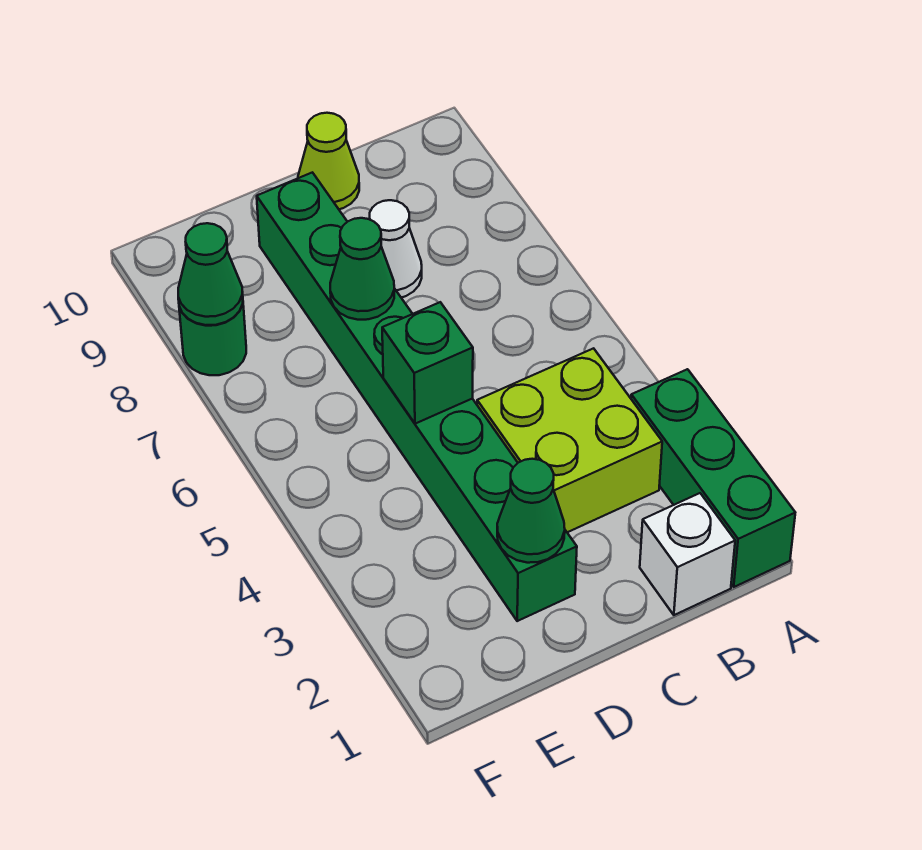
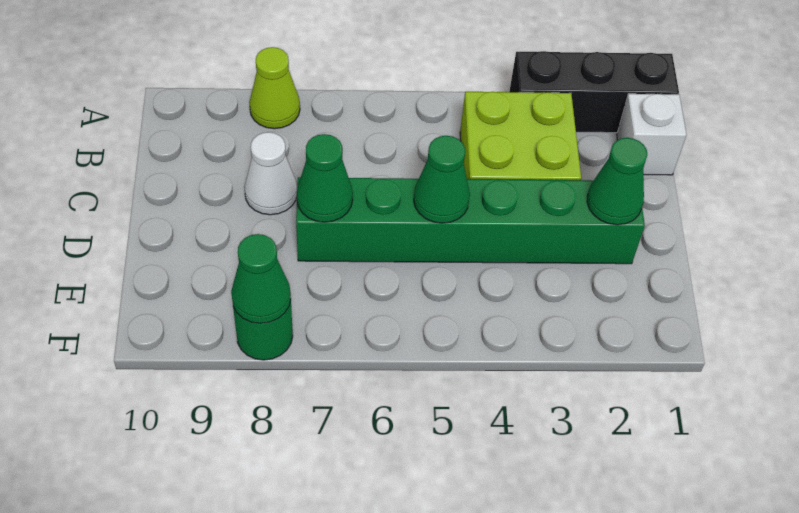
green 1x3 brick [631,369,795,587] -> black 1x3 brick [509,51,679,133]
lime 1x1 cone [298,113,359,209] -> lime 1x1 cone moved to [249,47,300,129]
green 1x8 brick [257,172,577,621] -> green 1x6 brick [296,177,645,264]
green 1x1 brick [382,302,473,424] -> green 1x1 cone [414,136,470,223]

